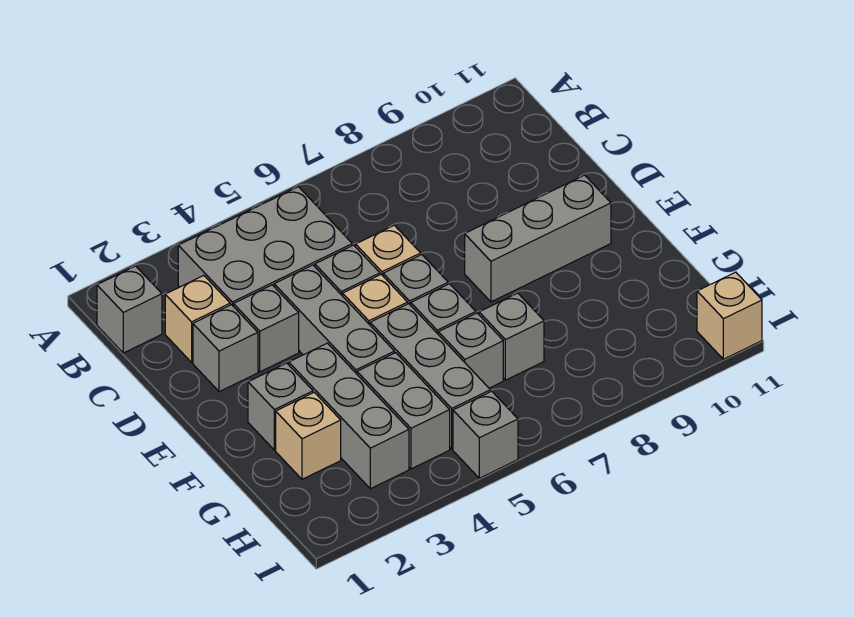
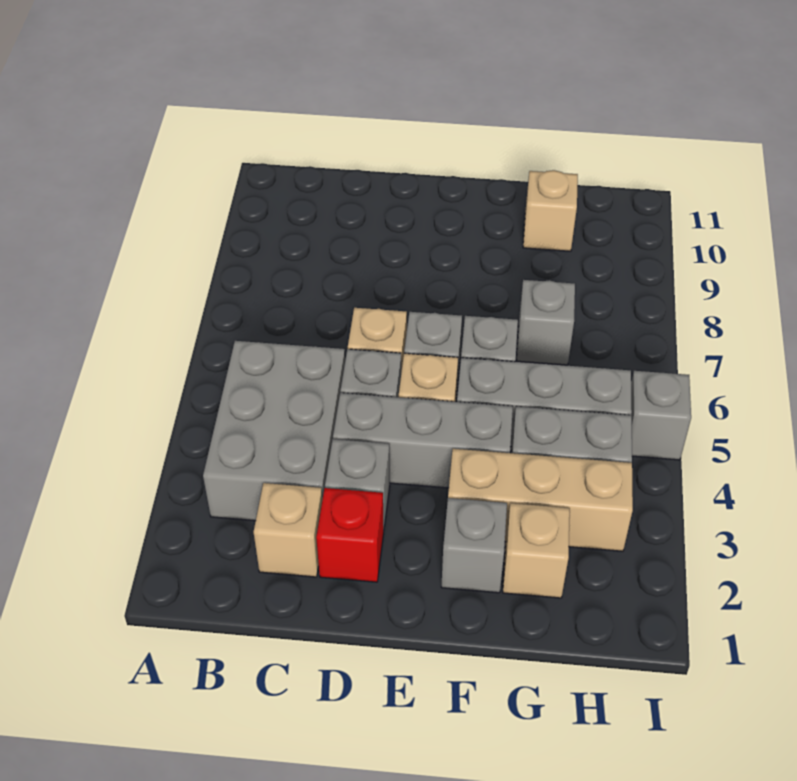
grey 1x1 brick [97,266,162,353] -> none
grey 1x1 brick [193,305,258,392] -> red 1x1 brick [316,488,384,582]
grey 1x3 brick [465,175,611,302] -> none
grey 1x3 brick [289,343,409,489] -> tan 1x3 brick [448,449,633,551]
grey 1x1 brick [438,313,503,388] -> none
tan 1x1 brick [697,272,762,359] -> tan 1x1 brick moved to [523,170,578,251]

